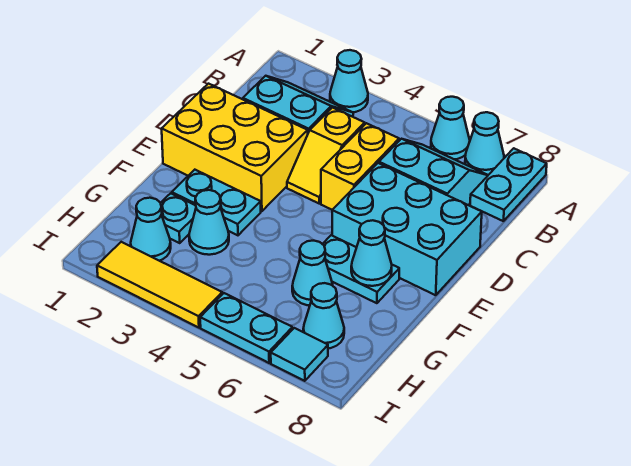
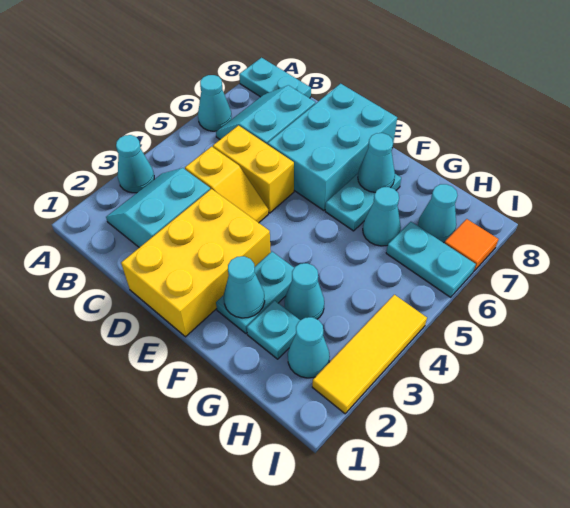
cyan 1x1 cone [465,112,504,175] -> cyan 1x1 cone moved to [224,256,265,318]
cyan 1x2 plate [200,293,293,363] -> cyan 1x2 plate turned to [386,222,476,297]
cyan 1x1 tile [271,328,328,381] -> orange 1x1 tile [444,219,498,271]

